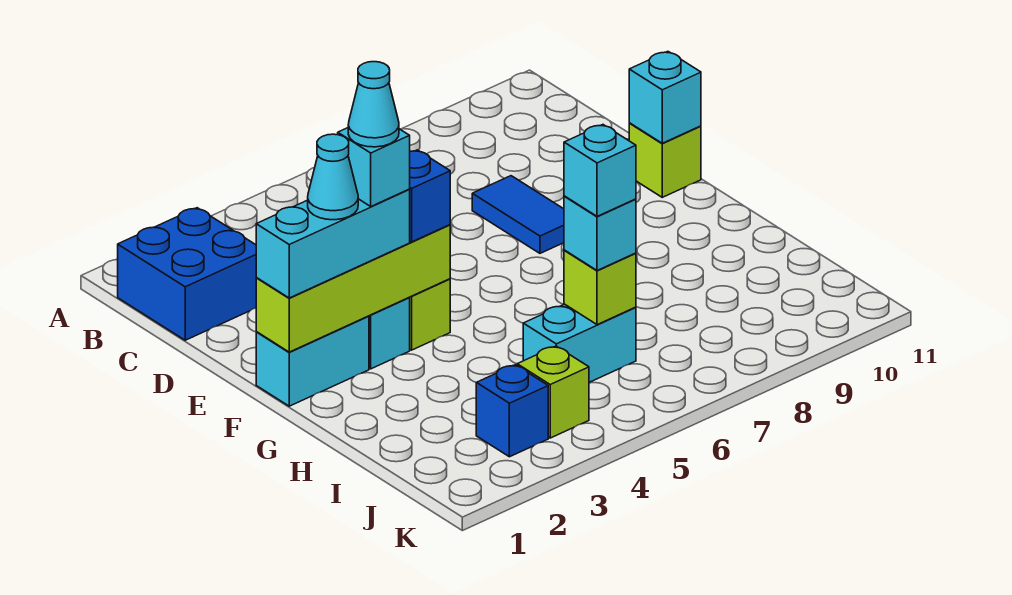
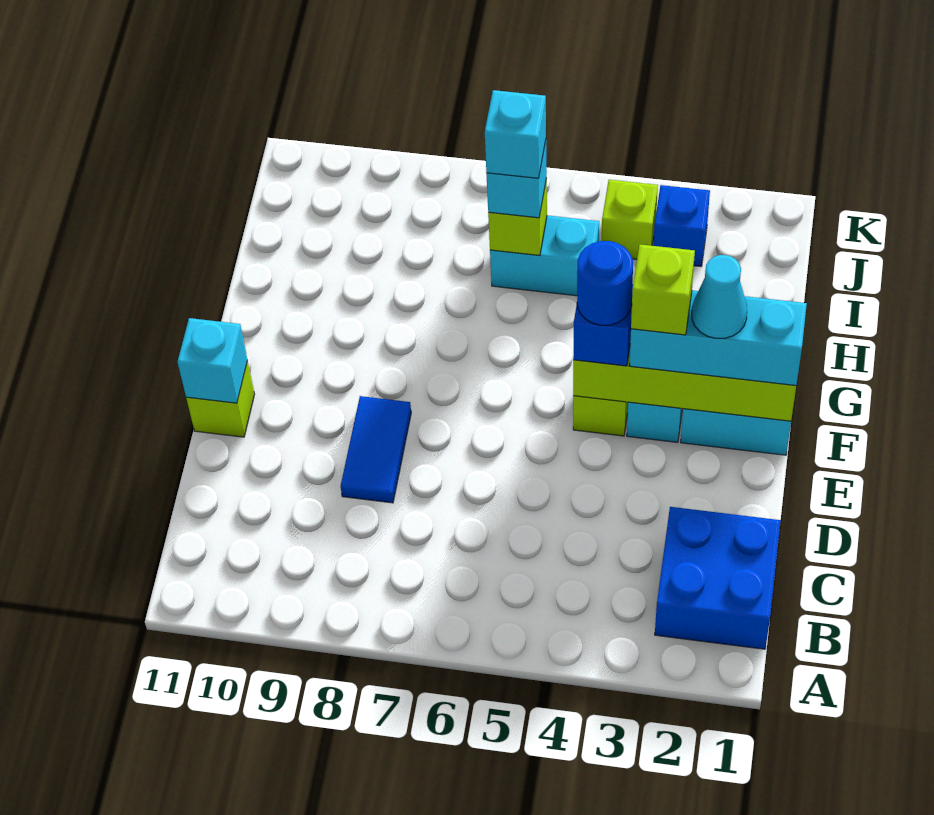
cyan 1x1 brick [338,128,410,206] -> lime 1x1 brick [631,244,695,335]
cyan 1x1 cone [348,62,399,147] -> none
none -> blue 1x1 round brick [577,241,633,325]

